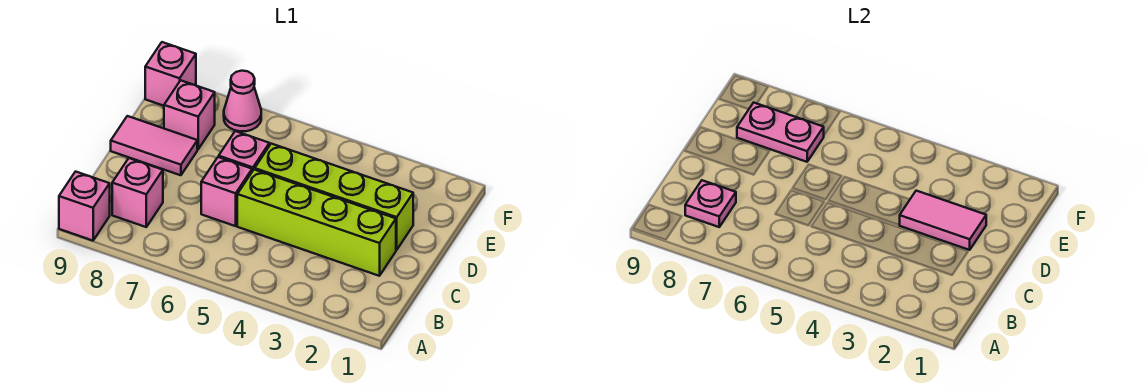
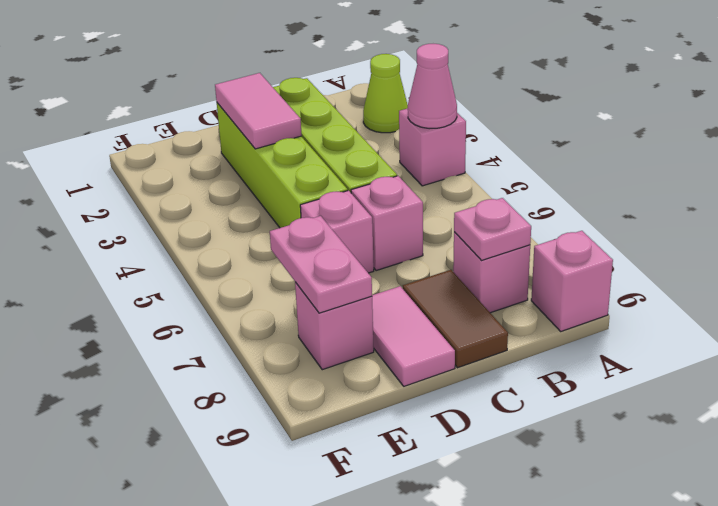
none -> lime 1x1 cone [363,54,408,133]
none -> brown 1x2 tile [403,270,508,368]
pink 1x1 cone [224,71,261,131] -> pink 1x1 cone moved to [408,44,457,129]
pink 1x1 brick [145,42,196,106] -> pink 1x1 brick moved to [399,108,466,186]

